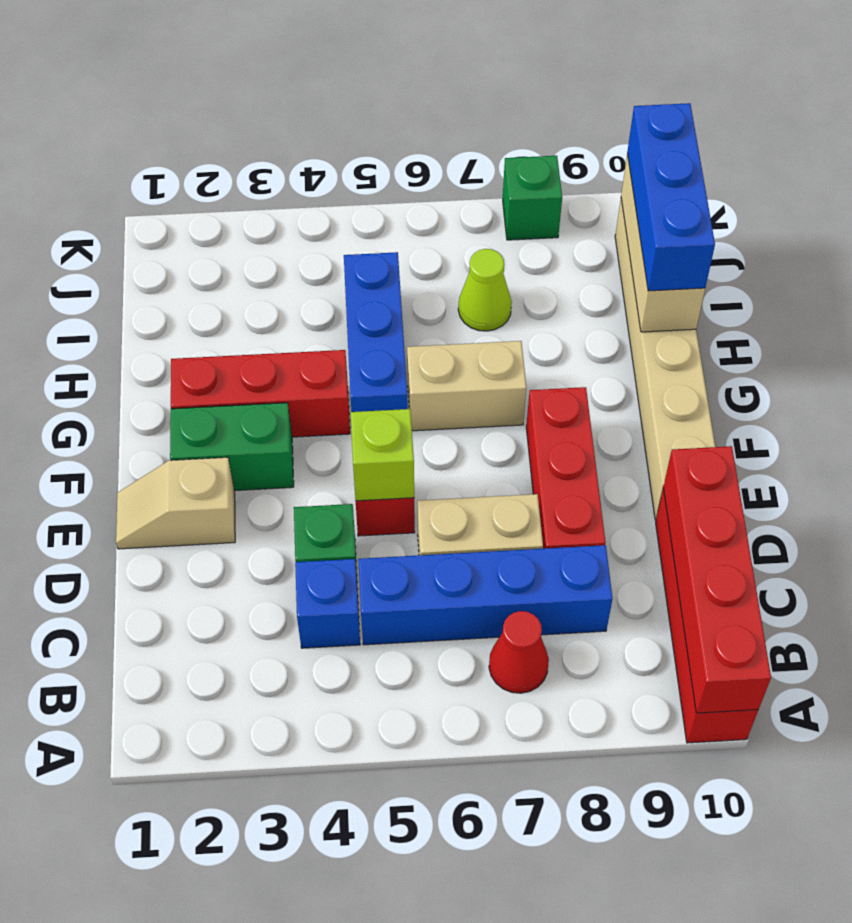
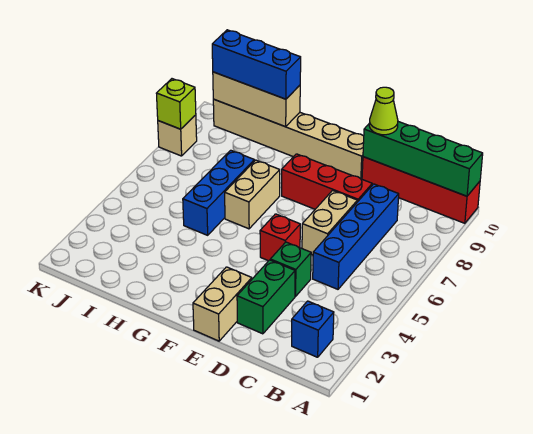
red 1x4 brick [663,446,771,713] -> green 1x4 brick [363,122,483,196]
red 1x1 cone [489,611,549,693] -> none
blue 1x1 brick [295,559,360,648] -> blue 1x1 brick moved to [292,301,334,357]
tan 1x2 slope [116,457,235,549] -> tan 1x2 brick [193,267,252,341]
lime 1x1 brick [351,409,414,501] -> lime 1x1 brick moved to [156,79,196,129]
green 1x2 brick [170,403,294,491] -> green 1x2 brick moved to [237,260,295,334]
red 1x3 brick [171,350,350,437] -> none
blue 1x3 brick [344,252,408,412] -> blue 1x3 brick turned to [183,150,254,235]
lime 1x1 cone [458,249,512,331] -> lime 1x1 cone moved to [369,87,398,135]
green 1x1 brick [503,156,562,240] -> tan 1x1 brick [158,115,197,156]

